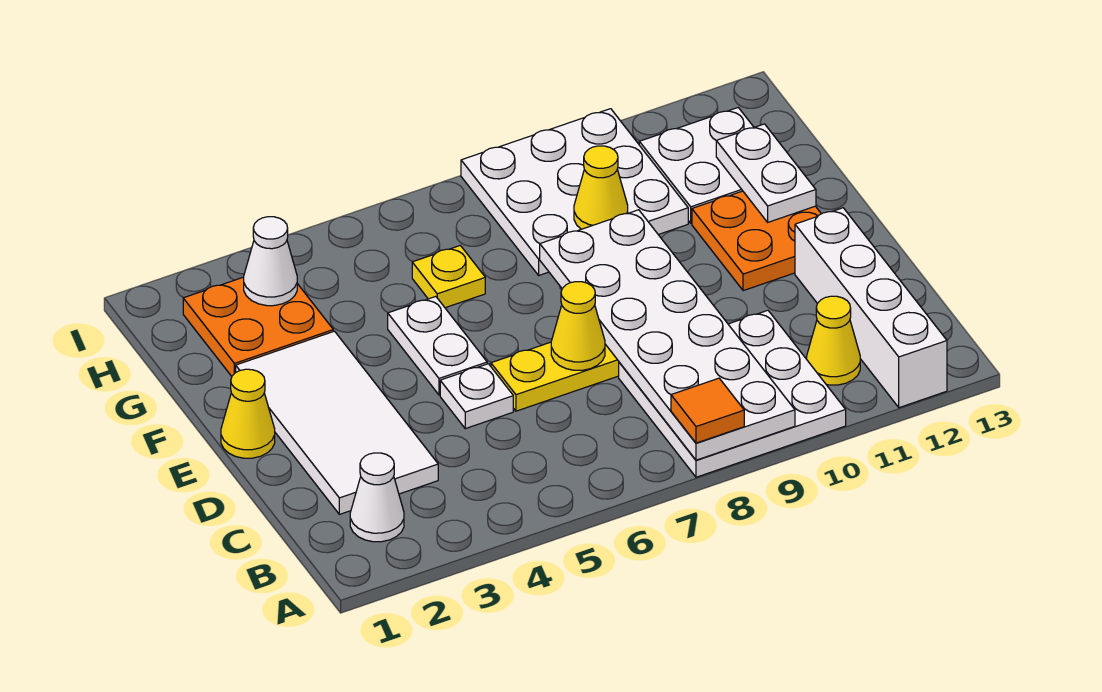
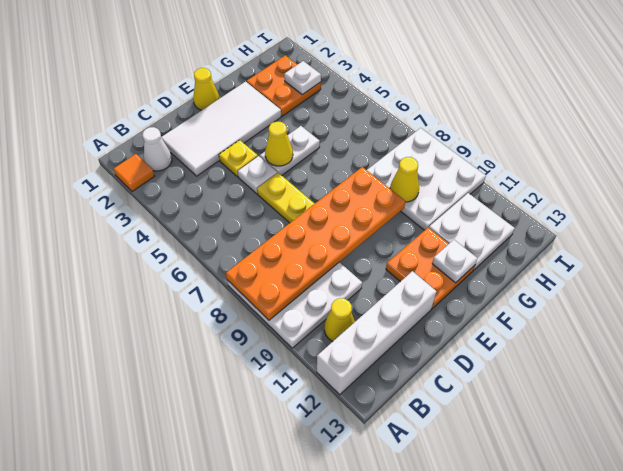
white 2x6 plate [540,210,795,460] -> orange 2x6 plate [226,167,405,320]
orange 1x1 tile [671,378,744,443] -> orange 1x1 tile moved to [114,154,154,192]
yellow 1x1 cone [551,282,605,370] -> yellow 1x1 cone moved to [265,121,293,166]
white 1x2 plate [716,124,816,222] -> white 1x1 plate [432,240,477,283]
yellow 1x1 plate [412,246,485,308] -> yellow 1x1 plate moved to [219,140,258,177]
white 1x1 cone [244,217,297,306] -> white 1x1 plate [284,61,321,95]

